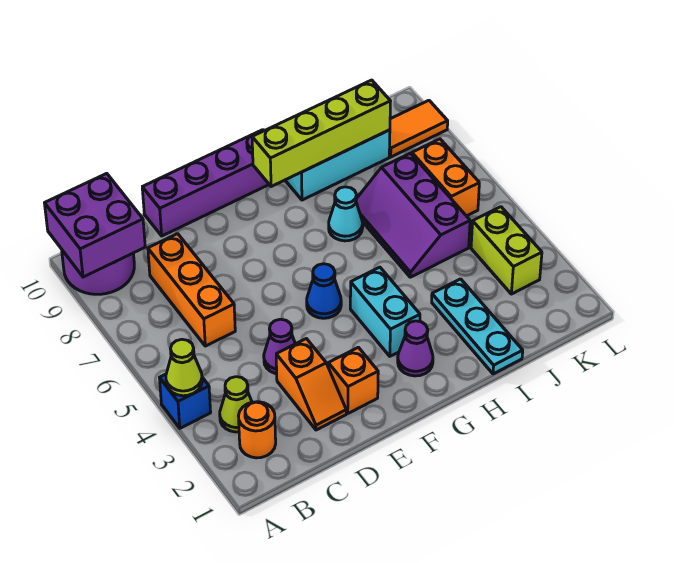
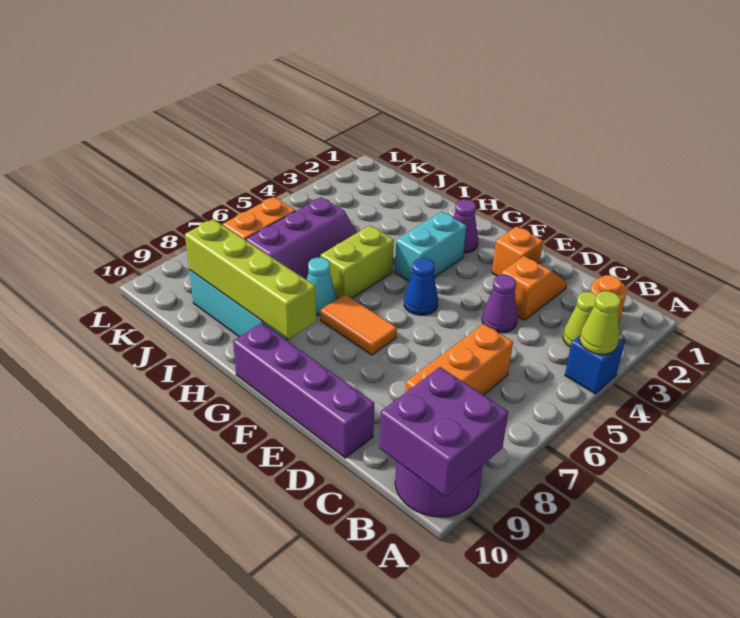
cyan 1x3 plate [432,279,523,374] -> none
lime 1x2 brick [471,207,542,294] -> lime 1x2 brick moved to [321,225,394,298]
orange 1x2 tile [389,100,448,157] -> orange 1x2 tile moved to [320,294,397,355]

